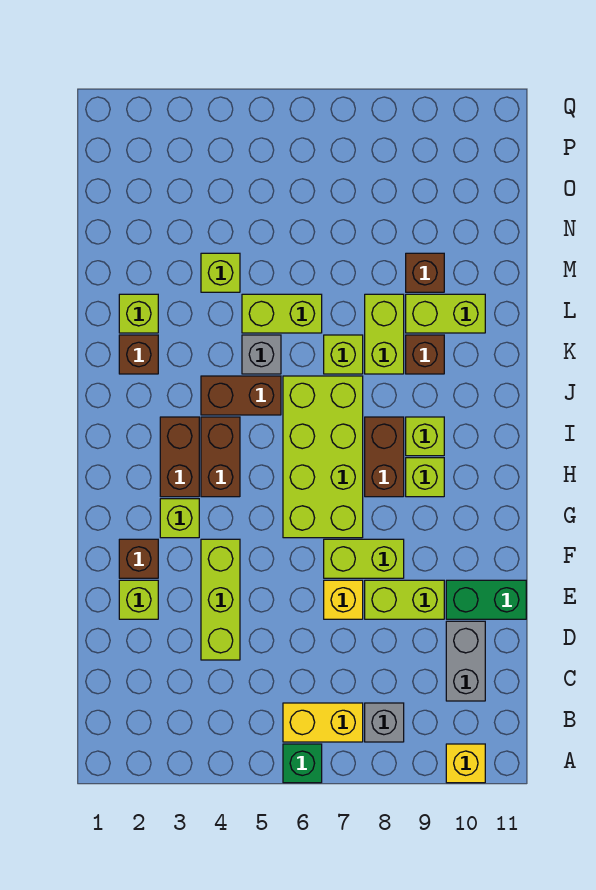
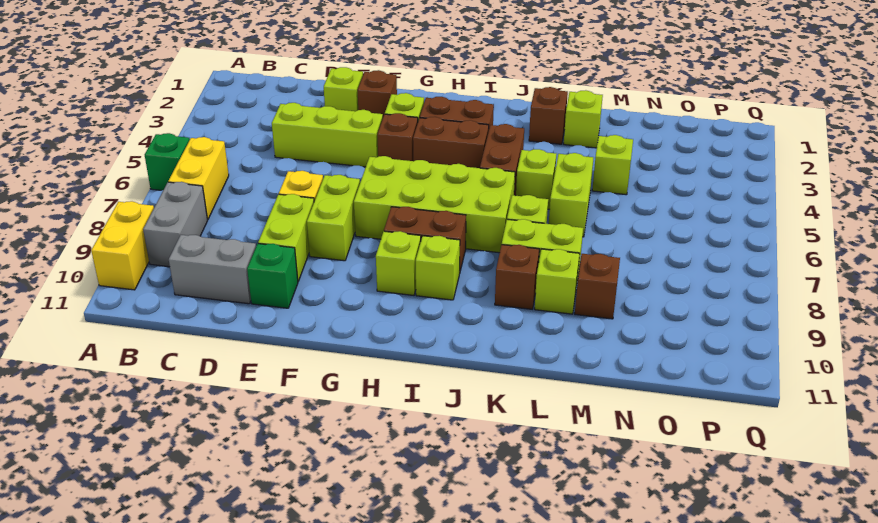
yellow 1x1 brick [446,744,485,783] -> yellow 1x2 brick [91,201,154,290]
grey 1x1 brick [365,703,404,742] -> grey 1x2 brick [143,182,208,267]
green 1x2 brick [446,580,526,619] -> green 1x1 brick [247,244,298,308]
none -> brown 1x1 brick [377,113,418,161]
grey 1x1 brick [242,335,281,374] -> lime 1x1 brick [516,149,556,209]
lime 1x2 brick [406,294,485,333] -> lime 1x1 brick [535,249,580,314]

